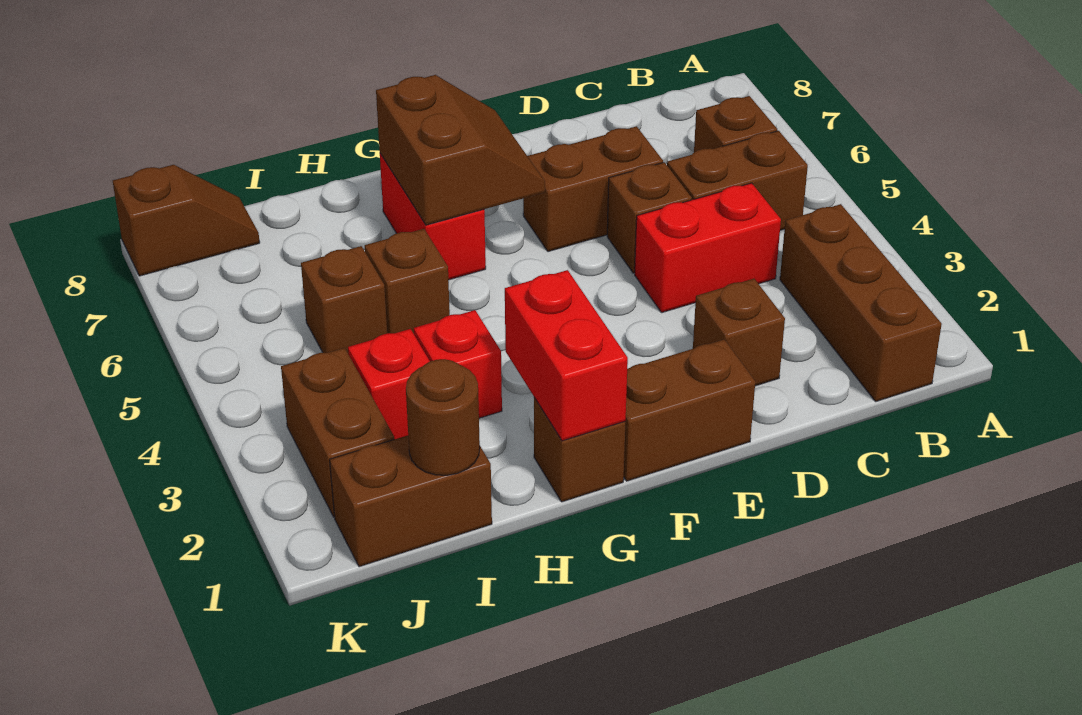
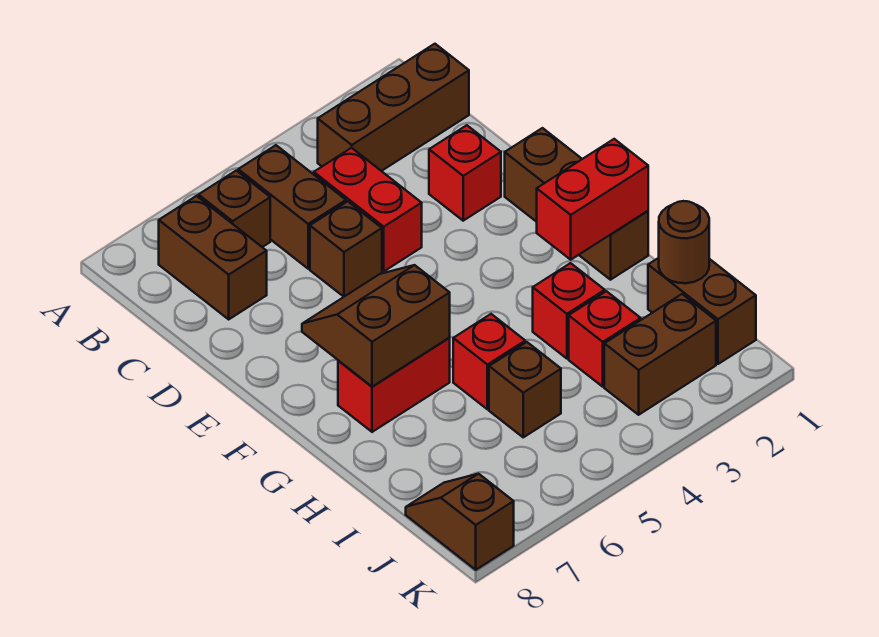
brown 1x1 brick [693,279,785,386] -> red 1x1 brick [429,125,501,221]
brown 1x2 brick [523,126,663,252] -> brown 1x2 brick moved to [159,196,267,319]
brown 1x1 brick [365,229,450,334] -> red 1x1 brick [453,314,525,409]

